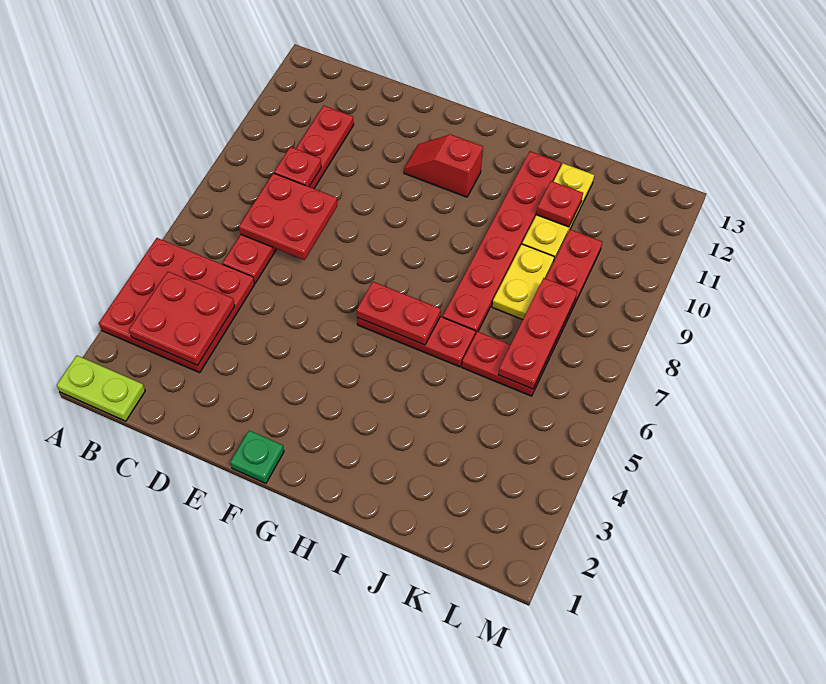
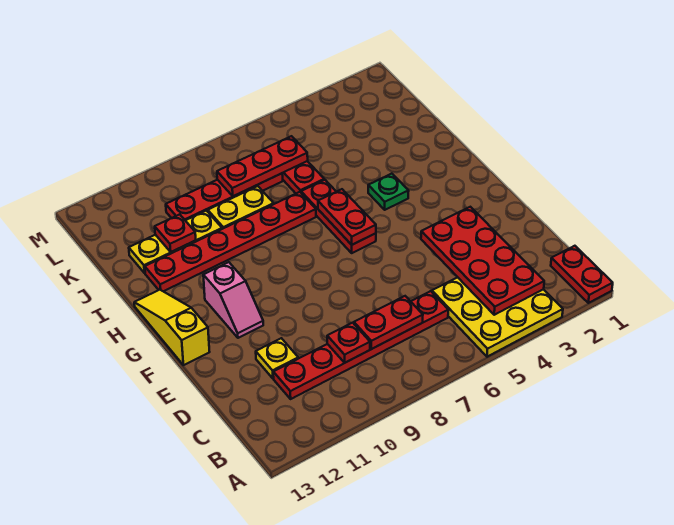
lime 1x2 plate [57,356,145,421] -> red 1x2 plate [551,246,613,303]
red 3x3 plate [99,238,255,373] -> yellow 3x3 plate [432,277,563,357]
red 2x2 plate [129,272,235,365] -> red 2x4 plate [421,207,544,315]
red 2x2 plate [239,173,337,260] -> red 1x2 plate [354,296,423,349]
none -> yellow 1x1 plate [256,338,298,378]
green 1x1 plate [230,431,284,483] -> green 1x1 plate moved to [368,174,409,210]
red 1x2 slope [404,134,483,197] -> pink 1x2 slope [203,262,263,338]
none -> yellow 1x3 slope [134,290,209,365]

